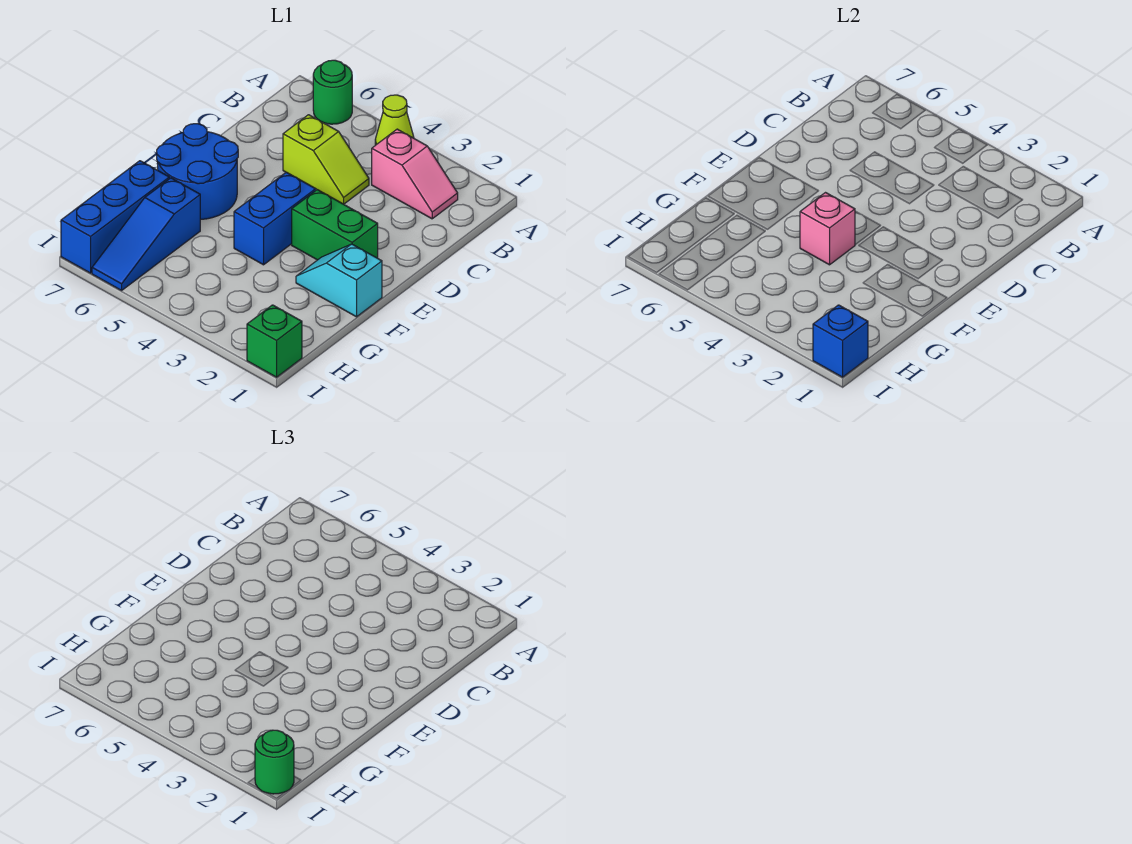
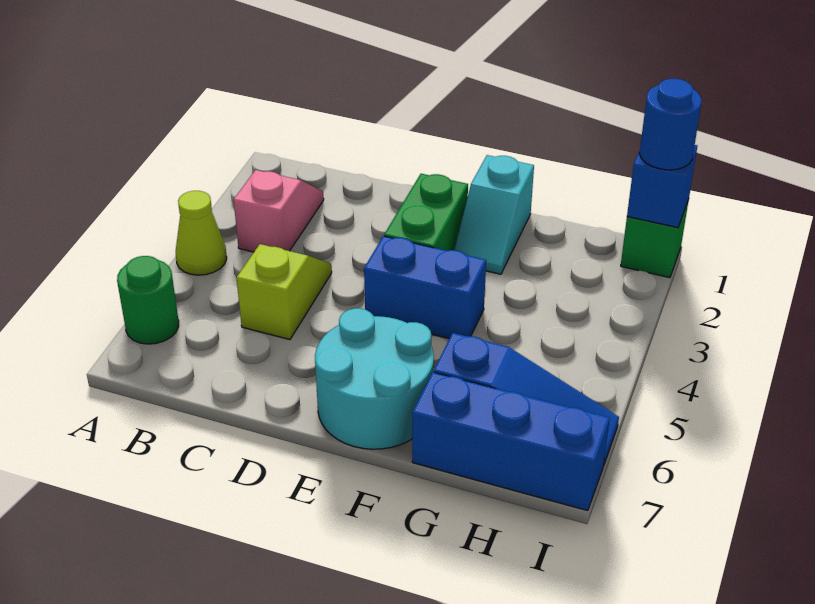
blue 2x2 round brick [157,124,238,220] -> cyan 2x2 round brick [315,308,434,449]
pink 1x1 brick [800,193,855,265] -> none
green 1x1 round brick [255,730,294,794] -> blue 1x1 round brick [639,79,702,170]

